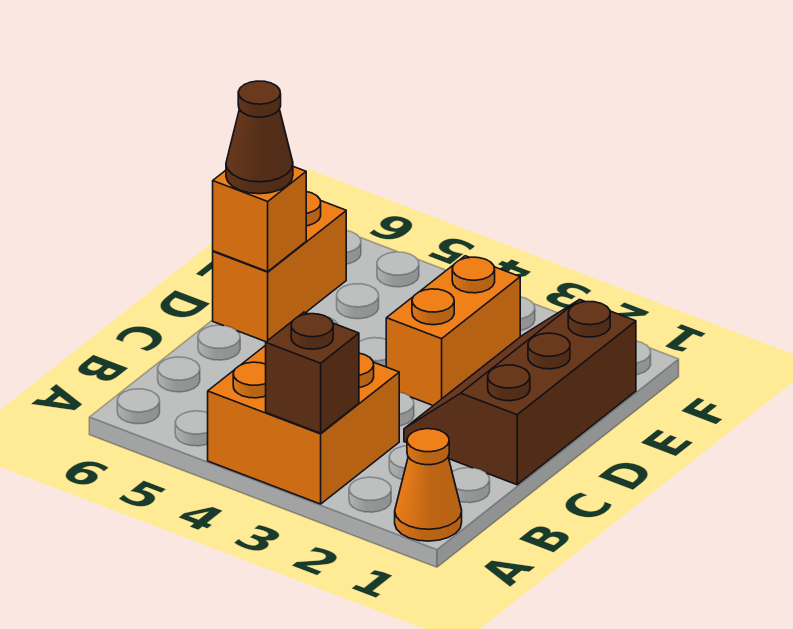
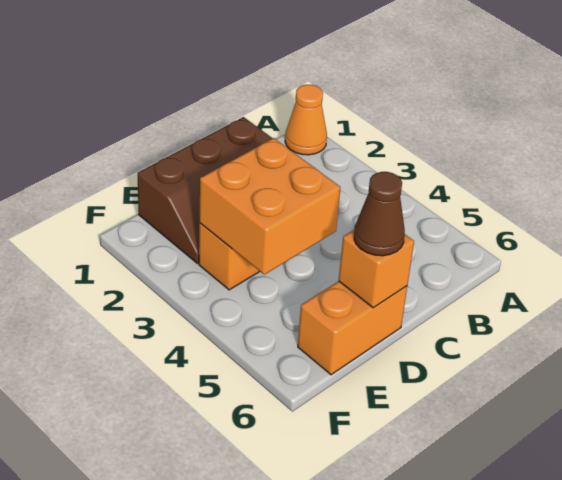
orange 2x2 brick [208,345,399,504] -> orange 2x2 brick moved to [200,138,341,275]
brown 1x1 brick [266,312,359,433] -> none

